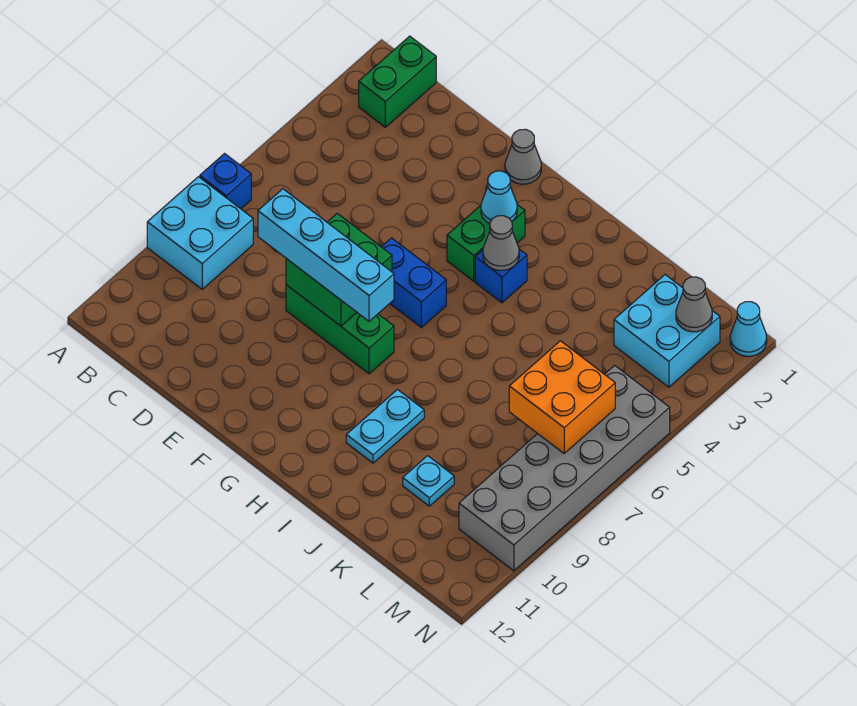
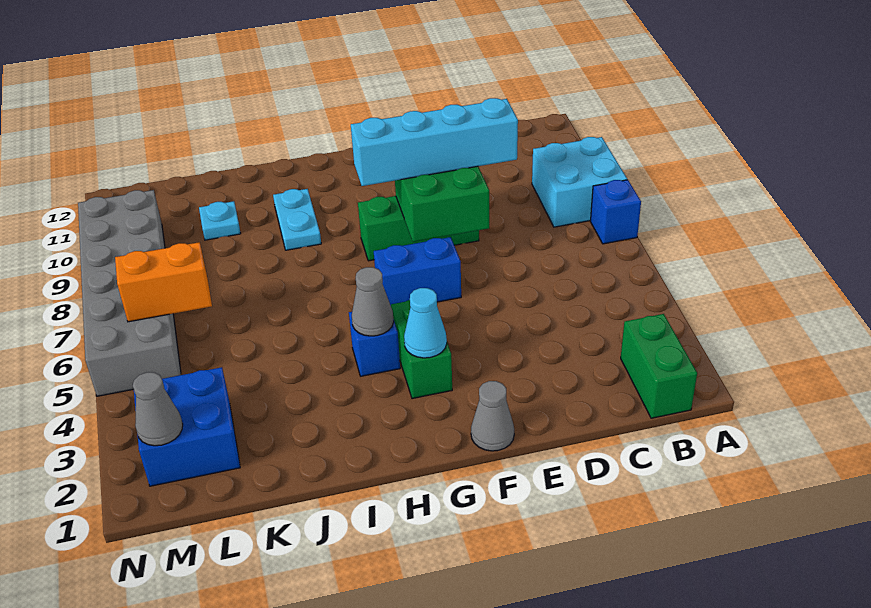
cyan 2x2 brick [614,275,720,387] -> blue 2x2 brick [134,367,240,486]
orange 2x2 brick [509,341,615,453] -> orange 1x2 brick [115,242,212,322]
cyan 1x1 cone [730,302,767,356] -> none

